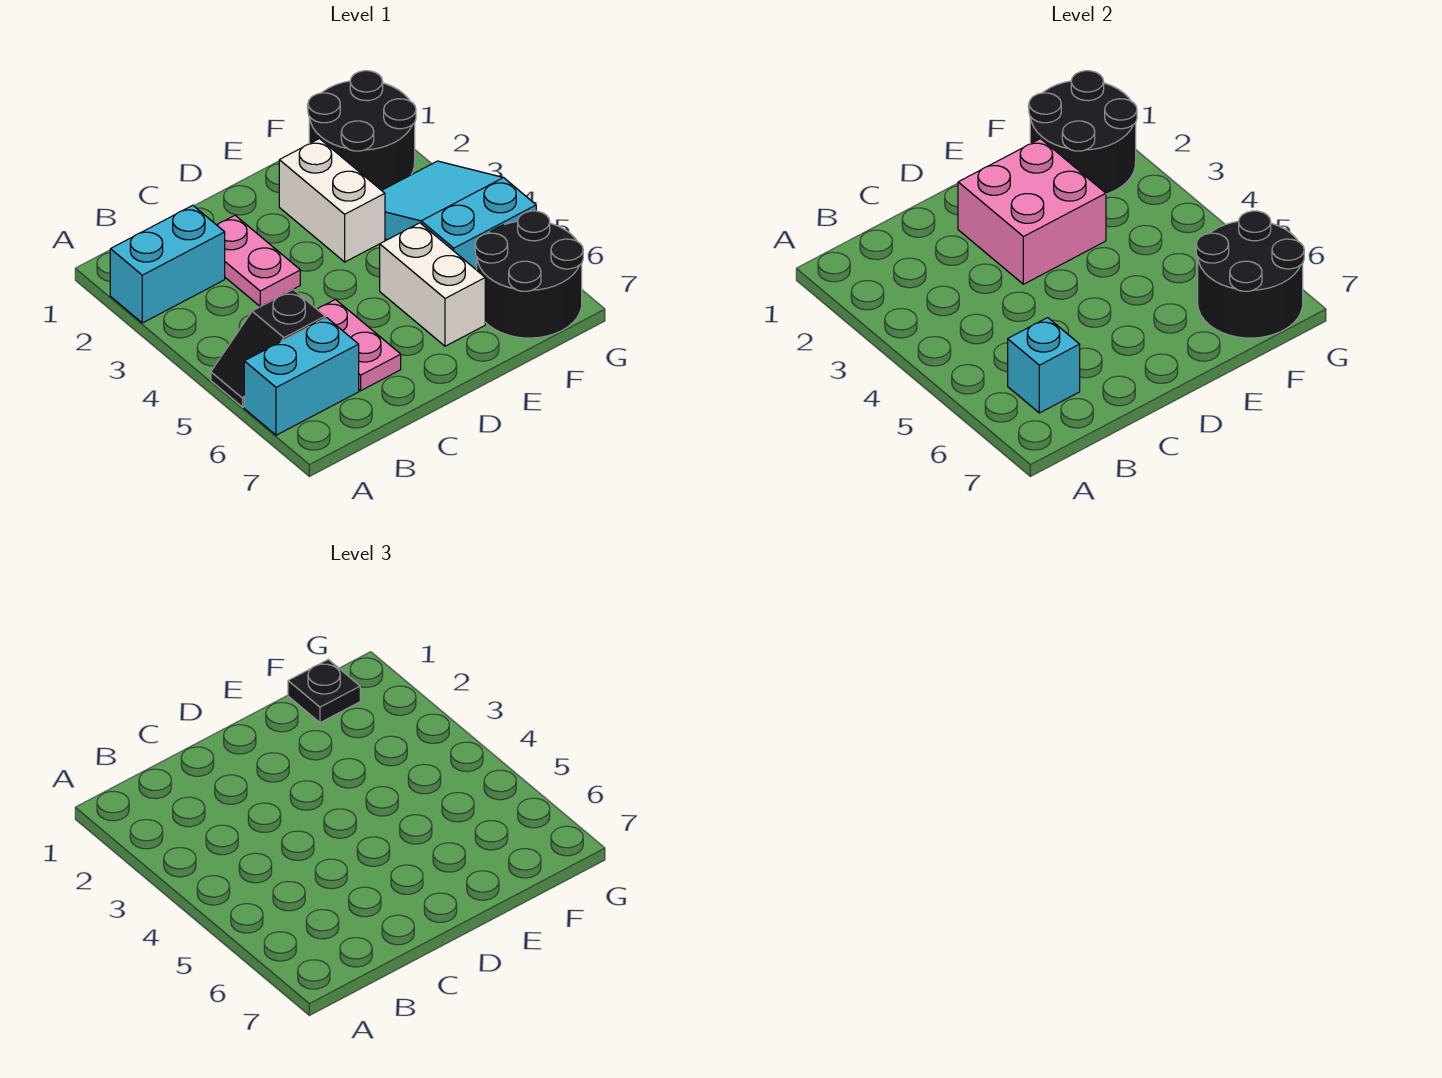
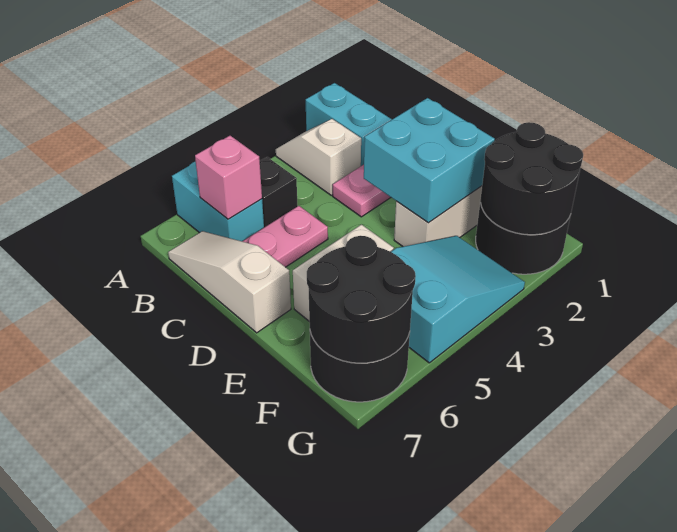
none -> white 1x2 slope [276,119,361,195]
cyan 1x1 brick [1008,318,1080,413] -> pink 1x1 brick [195,136,262,219]
none -> white 1x3 slope [168,231,291,333]
pink 2x2 brick [958,139,1106,284] -> cyan 2x2 brick [364,98,495,223]
black 1x1 plate [288,660,360,723] -> none

